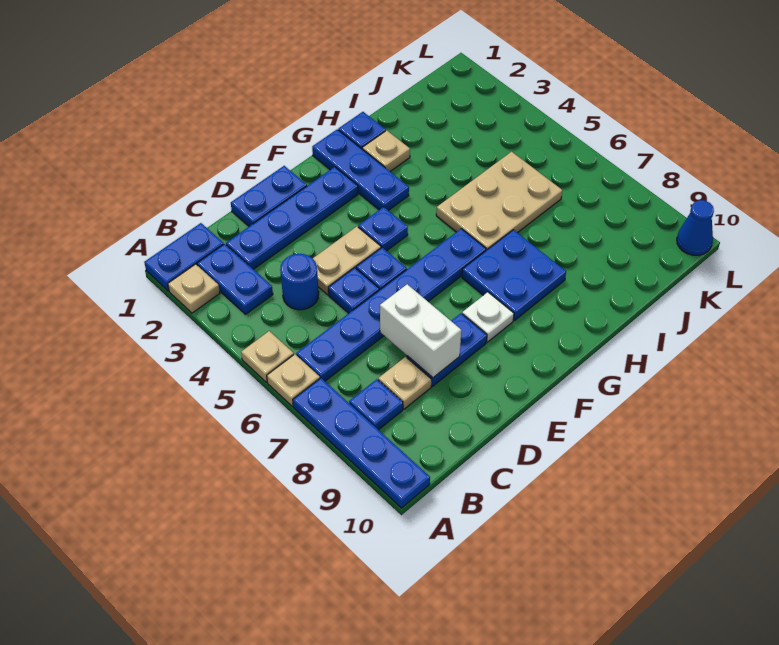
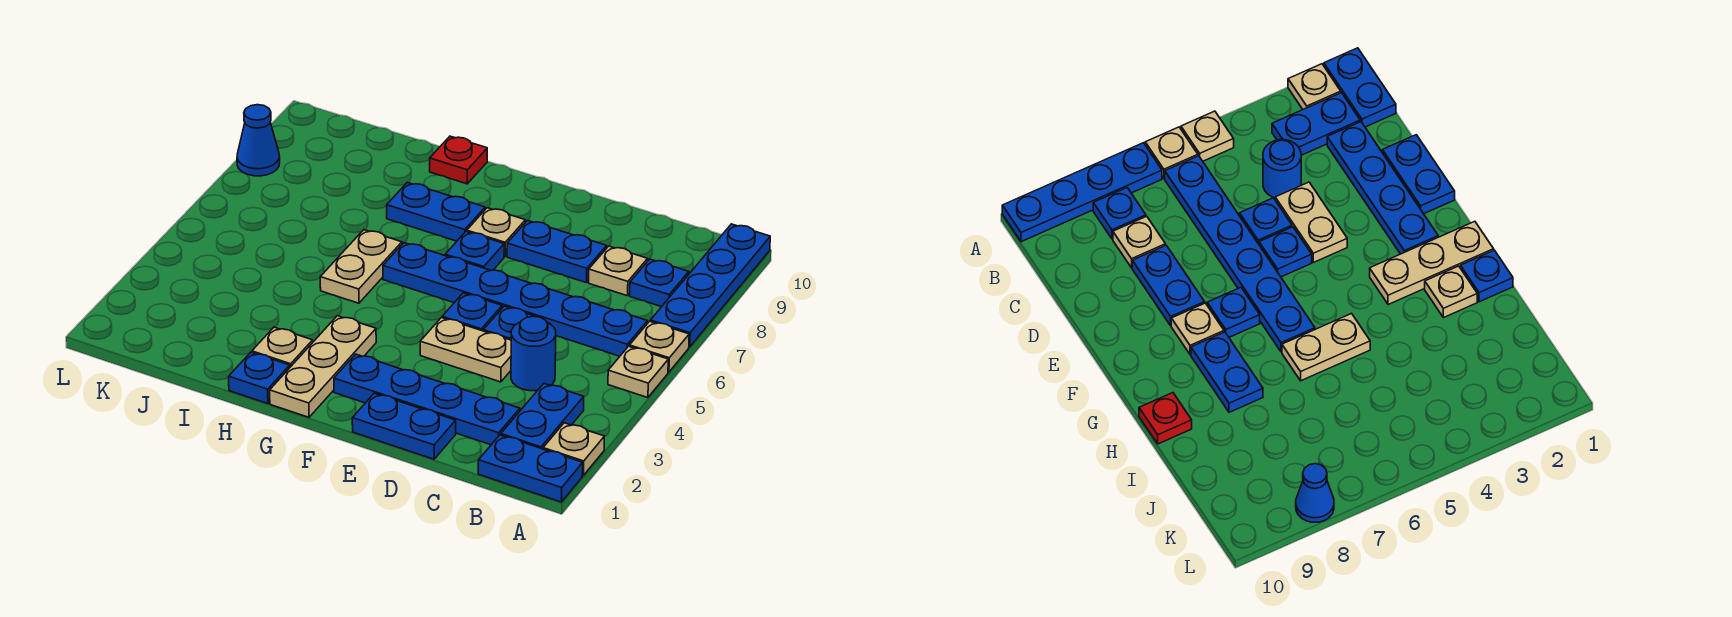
white 1x2 brick [380,284,461,378] -> none
blue 1x1 plate [358,207,408,251] -> blue 1x1 plate moved to [445,232,504,270]
white 1x1 plate [462,292,514,342] -> tan 1x1 plate [467,208,525,257]
blue 1x3 plate [312,129,409,211] -> tan 1x3 plate [270,316,376,417]
blue 2x2 plate [462,230,566,320] -> blue 1x2 plate [387,182,485,241]
tan 2x3 plate [436,152,562,250] -> tan 1x2 plate [320,230,402,303]
none -> red 1x1 plate [430,136,487,184]
blue 1x1 cone [677,200,714,255] -> blue 1x1 cone moved to [237,105,280,176]

